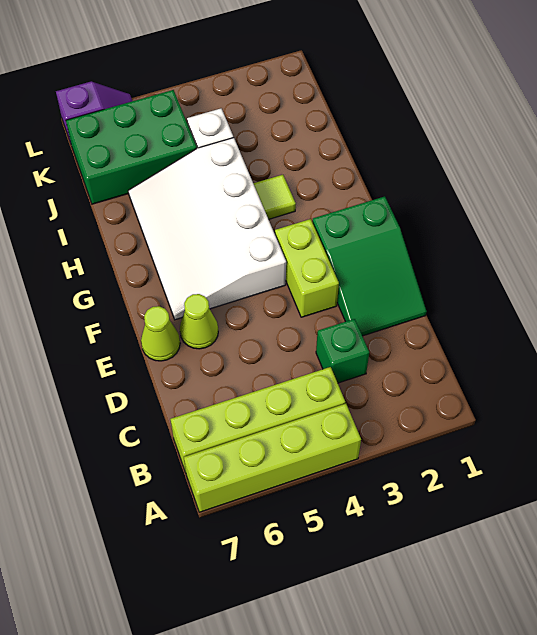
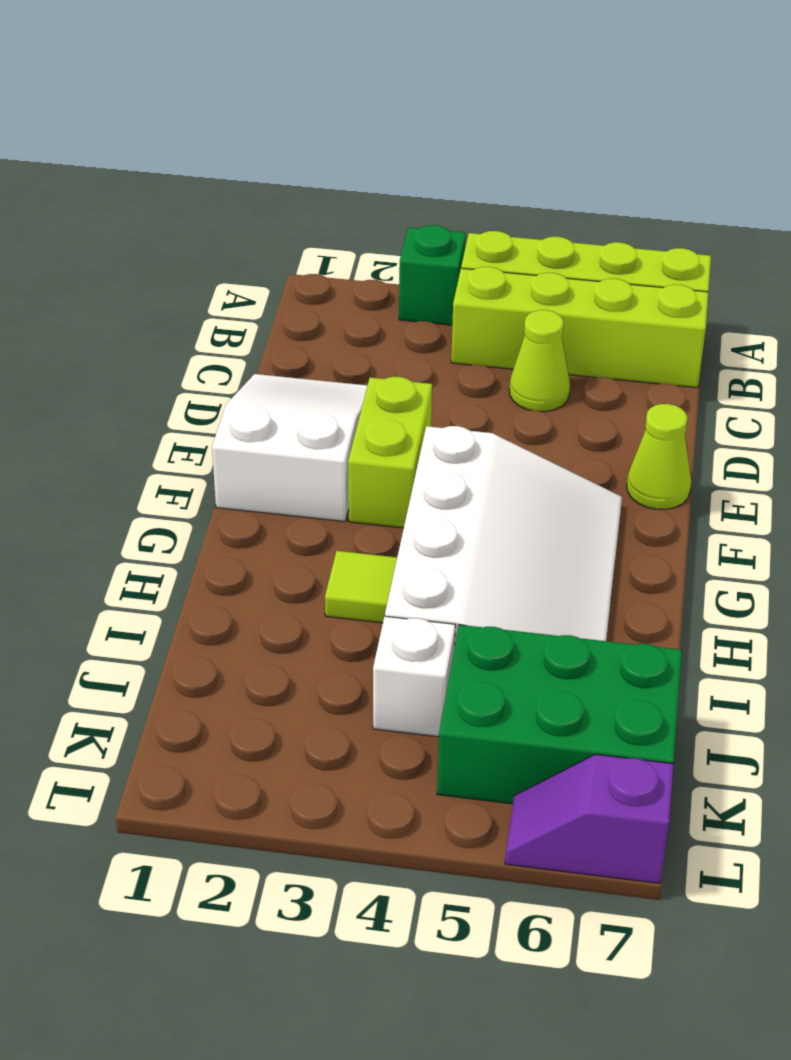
green 1x1 brick [316,319,369,383] -> green 1x1 brick moved to [399,225,466,325]
green 2x3 slope [312,196,427,336] -> white 2x3 slope [212,374,367,522]
lime 1x1 cone [180,294,218,349] -> lime 1x1 cone moved to [509,310,570,412]

